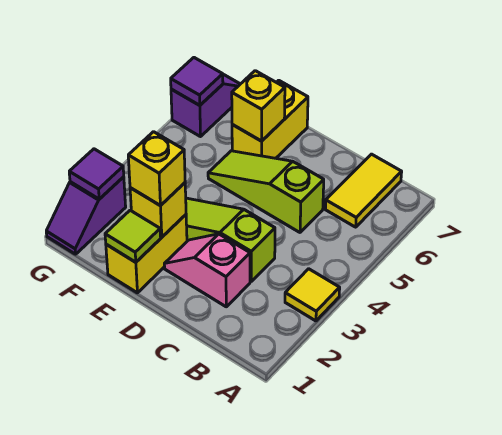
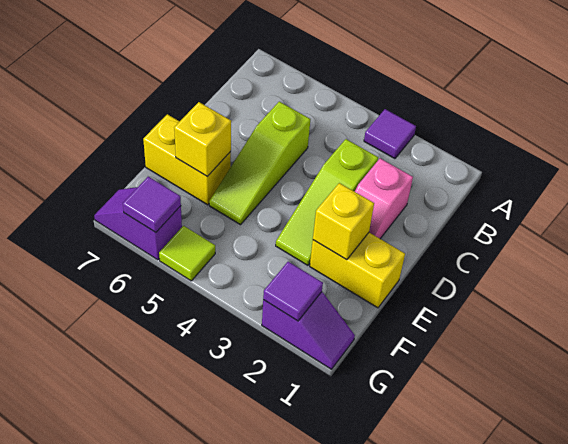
yellow 1x1 tile [285,269,340,321] -> purple 1x1 tile [364,109,416,159]
yellow 1x2 tile [325,154,402,227] -> none
lime 1x1 tile [105,210,161,262] -> lime 1x1 tile moved to [159,226,215,281]
yellow 1x1 brick [128,132,185,206] -> none

